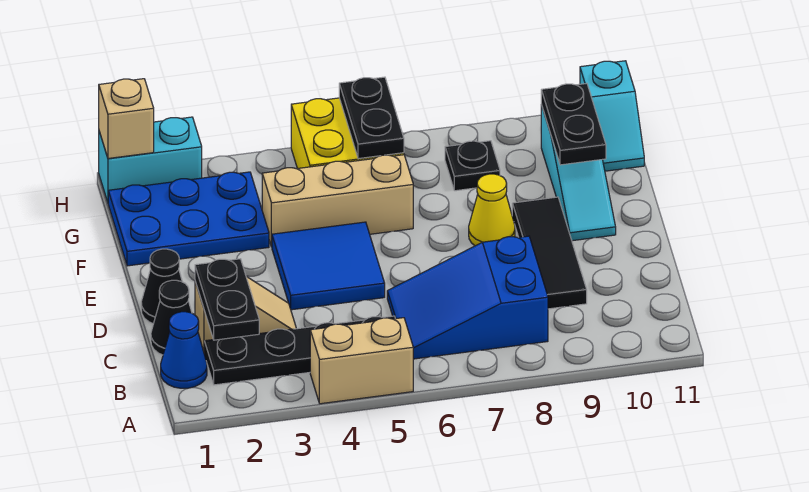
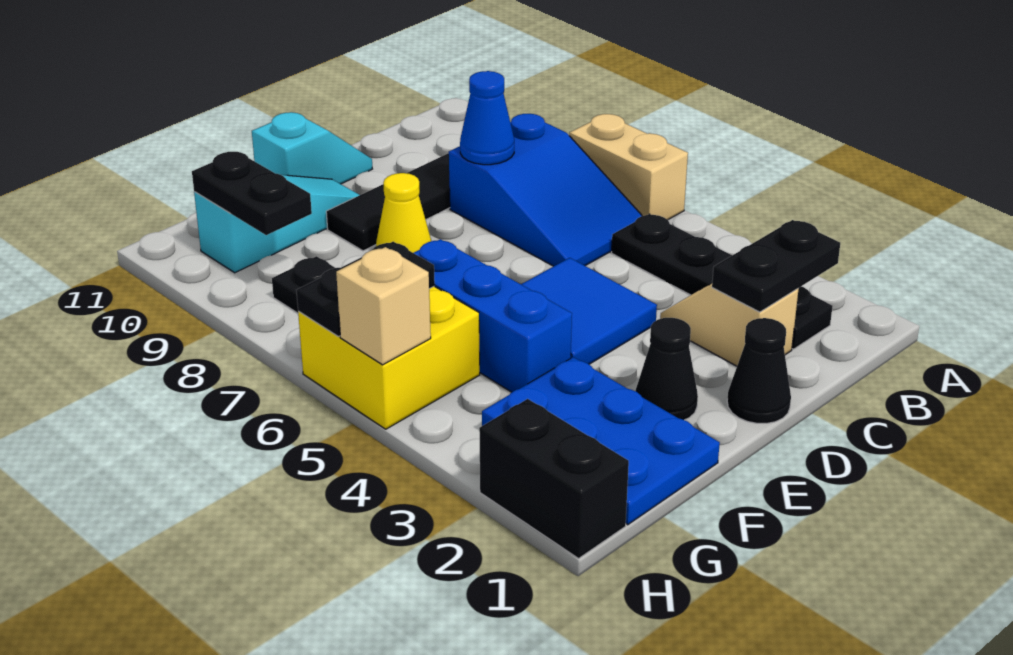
tan 1x2 brick [310,318,413,404] -> tan 1x2 brick moved to [569,114,688,220]
blue 1x1 cone [161,312,207,388] -> blue 1x1 cone moved to [460,71,514,165]
black 1x1 cone [151,280,192,355] -> black 1x1 cone moved to [635,318,698,420]
tan 1x3 brick [262,155,413,247] -> blue 1x3 brick [414,239,572,392]
black 1x2 plate [541,83,606,165] -> black 1x2 plate turned to [192,152,312,235]
cyan 1x2 slope [580,61,644,171] -> cyan 1x2 slope moved to [252,112,372,184]
cyan 1x2 brick [99,117,202,202] -> black 1x2 brick [479,399,629,558]
tan 1x1 brick [99,79,154,158] -> tan 1x1 brick moved to [336,247,431,365]

